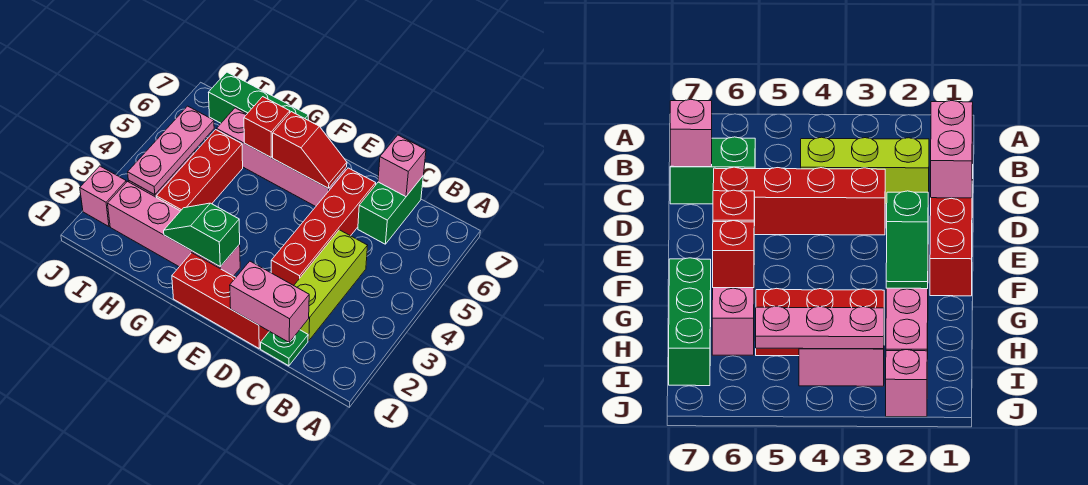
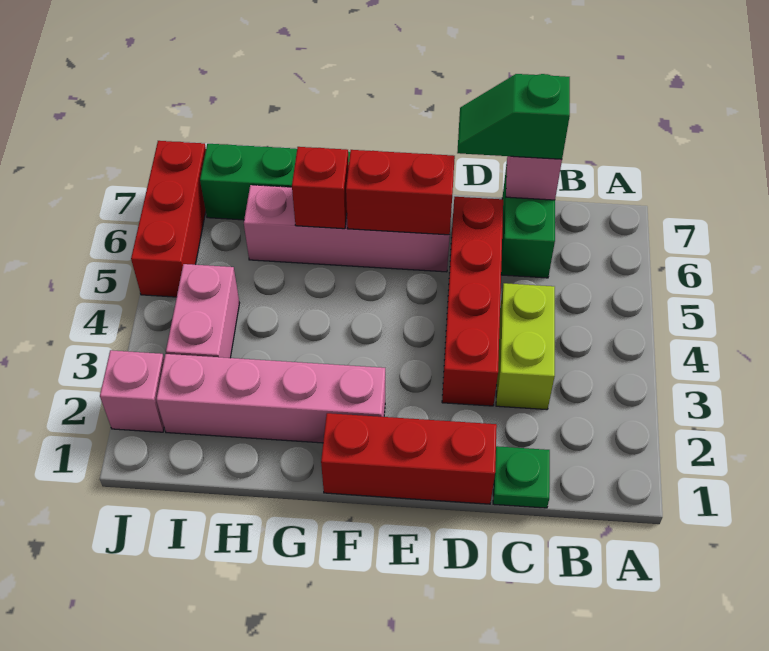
pink 1x2 brick [230,261,309,342] -> none
lime 1x3 brick [294,230,368,341] -> lime 1x2 brick [496,283,555,410]
red 1x2 slope [273,112,347,188] -> red 1x2 brick [346,150,455,235]
green 1x2 slope [164,203,240,267] -> green 1x2 slope moved to [457,74,570,159]
red 1x3 brick [156,130,243,211] -> red 1x3 brick moved to [131,141,206,297]
pink 1x3 plate [128,106,214,195] -> none

